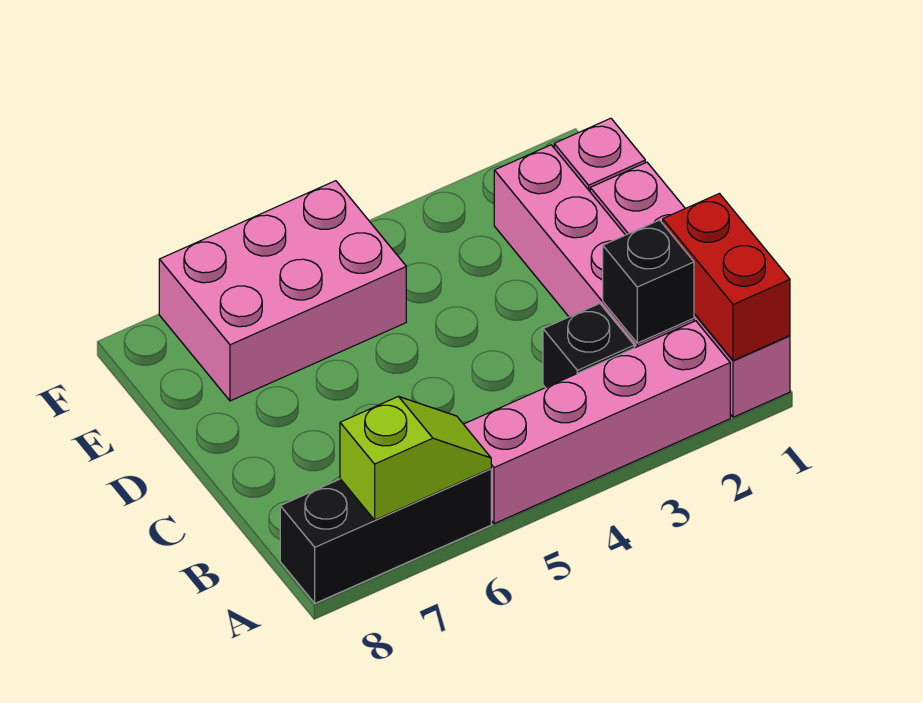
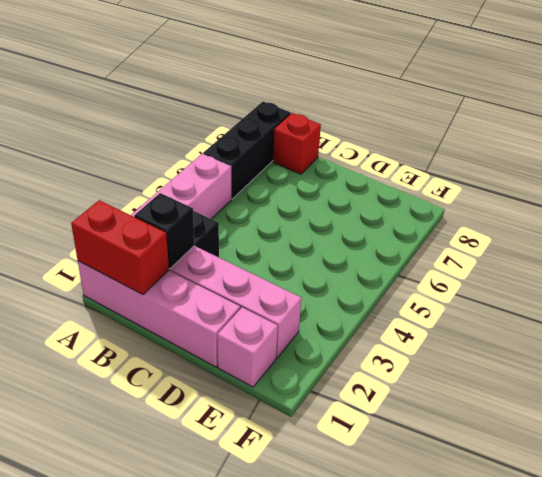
lime 1x2 slope [340,396,491,520] -> none
none -> red 1x1 brick [273,113,321,174]
pink 2x3 brick [159,181,406,401] -> none

